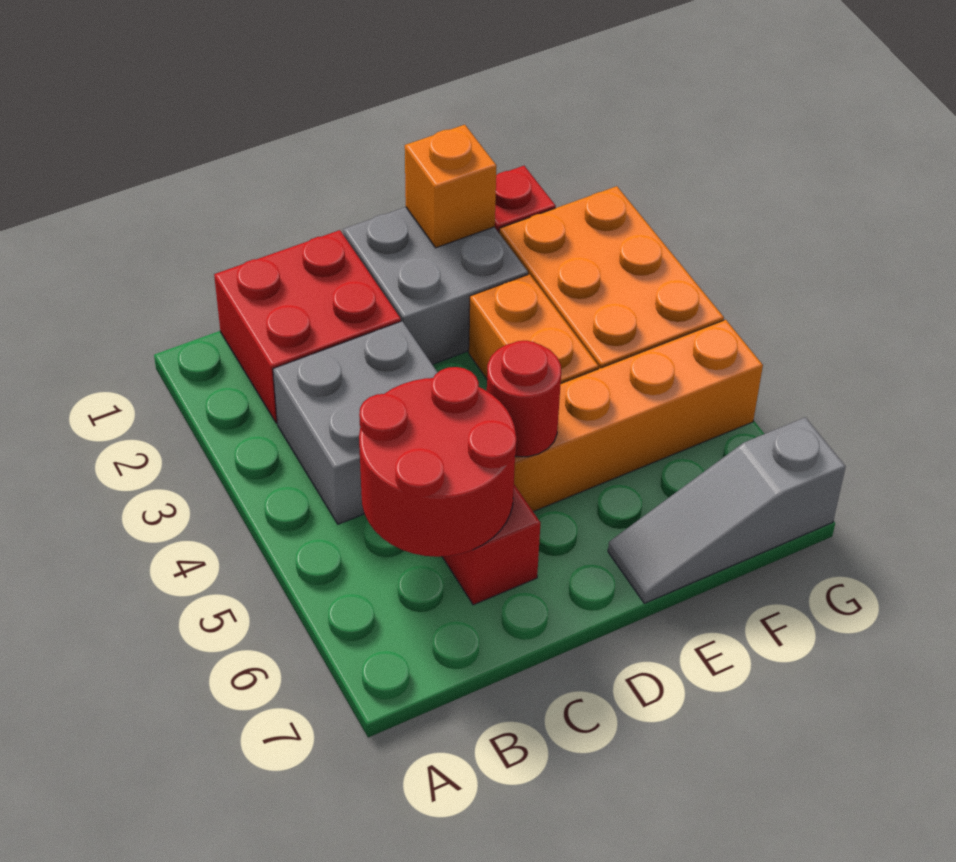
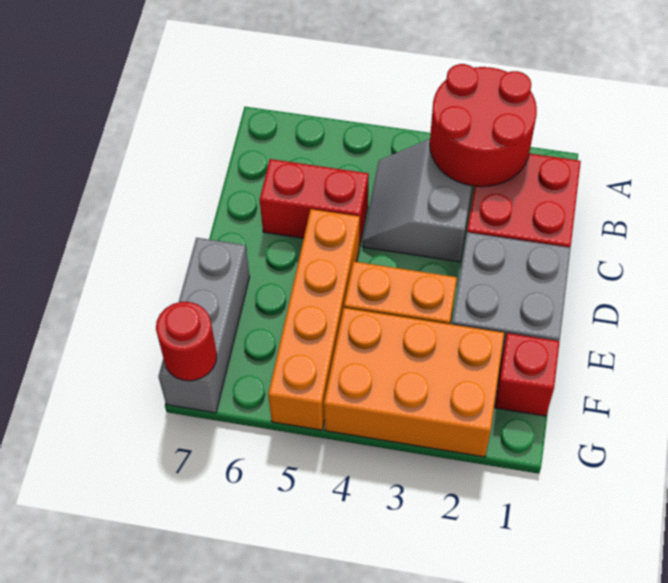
grey 2x2 brick [273,321,438,524] -> grey 2x2 slope [362,139,473,262]
red 2x2 round brick [359,367,516,557] -> red 2x2 round brick moved to [430,64,537,187]
red 1x1 round brick [487,341,561,457] -> red 1x1 round brick moved to [156,302,217,381]
orange 1x1 brick [405,125,496,248] -> none
grey 1x3 slope [608,417,845,603] -> grey 1x3 brick [158,238,250,413]

